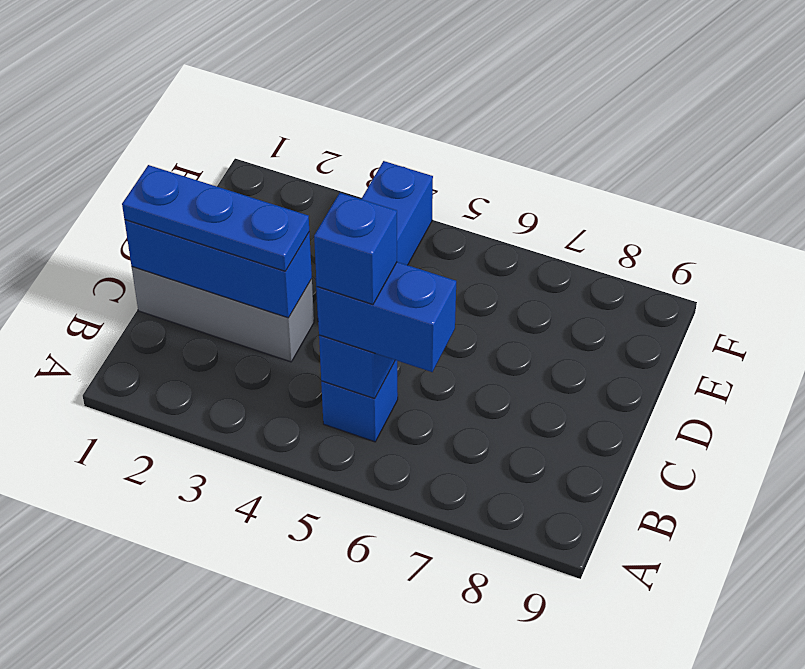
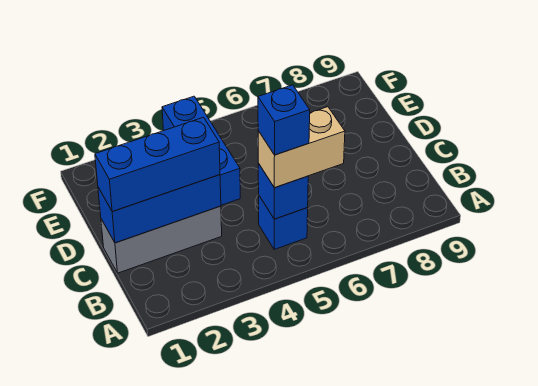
blue 1x2 brick [317,262,456,372] -> tan 1x2 brick [258,107,345,188]
blue 1x3 plate [122,165,309,271] -> blue 1x3 brick [95,117,220,212]

